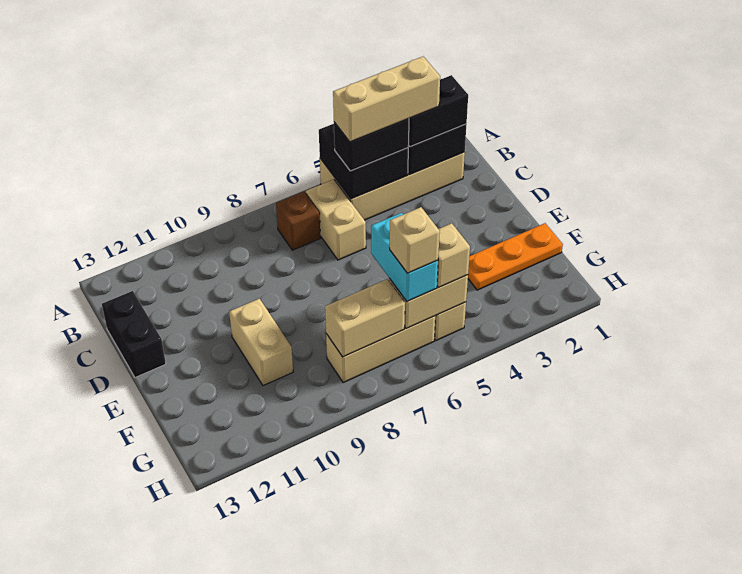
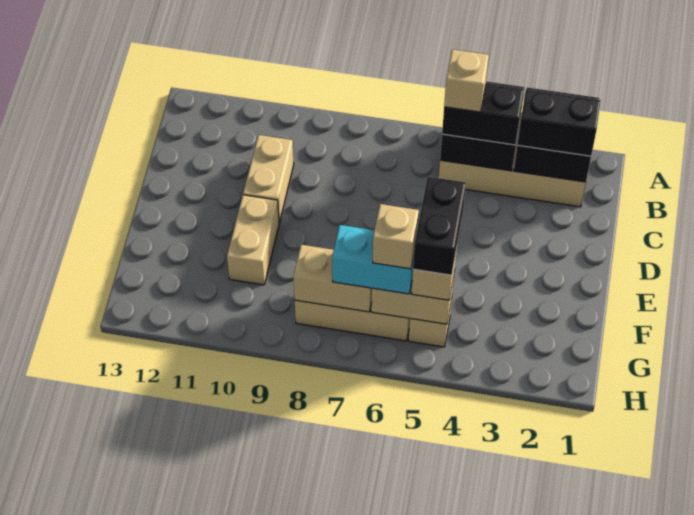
tan 1x3 brick [333,57,440,142] -> tan 1x1 brick [444,49,489,112]
tan 1x2 brick [306,179,366,260] -> tan 1x2 brick moved to [243,135,294,223]
brown 1x1 brick [276,192,320,250] -> none
black 1x2 brick [102,291,166,377] -> black 1x2 brick moved to [413,177,466,275]
orange 1x3 plate [468,223,563,290] -> none
cyan 1x2 brick [371,213,438,301] -> cyan 1x2 brick turned to [332,225,414,294]

